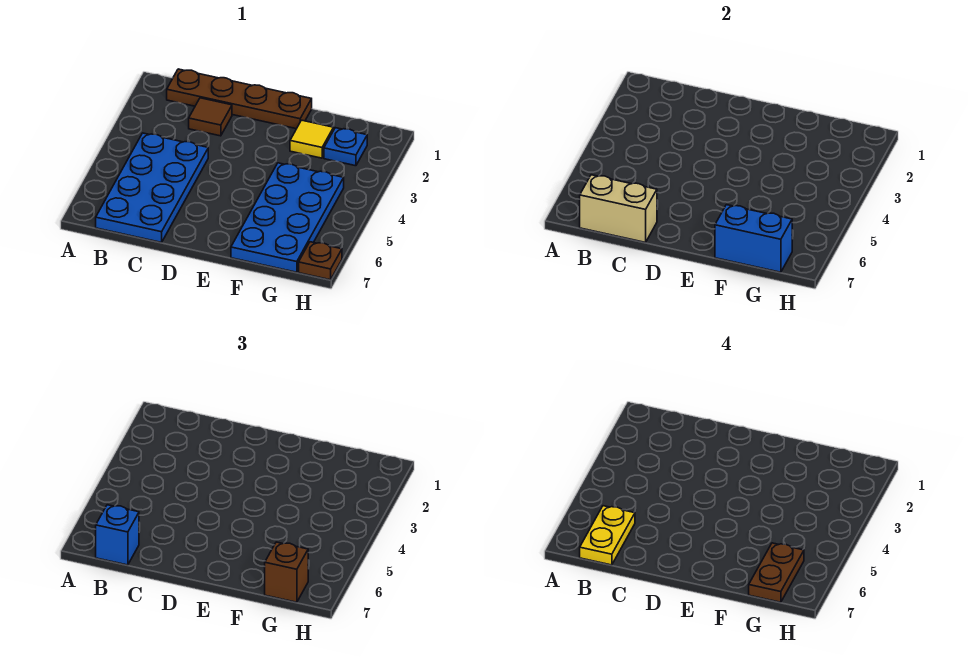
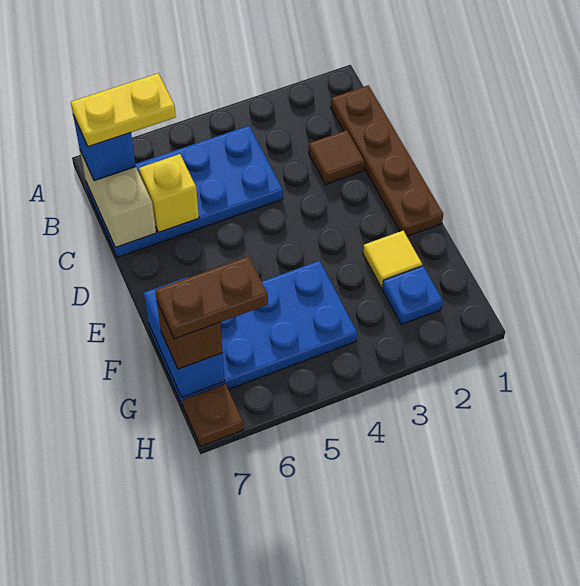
none -> yellow 1x1 brick [139,154,199,232]

